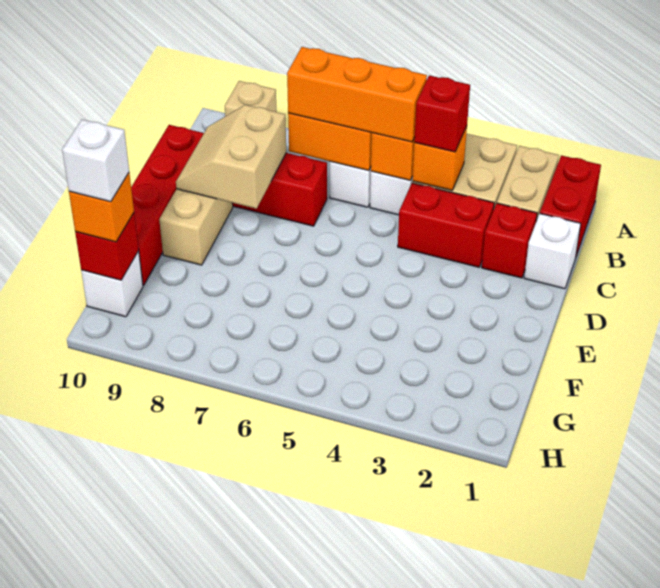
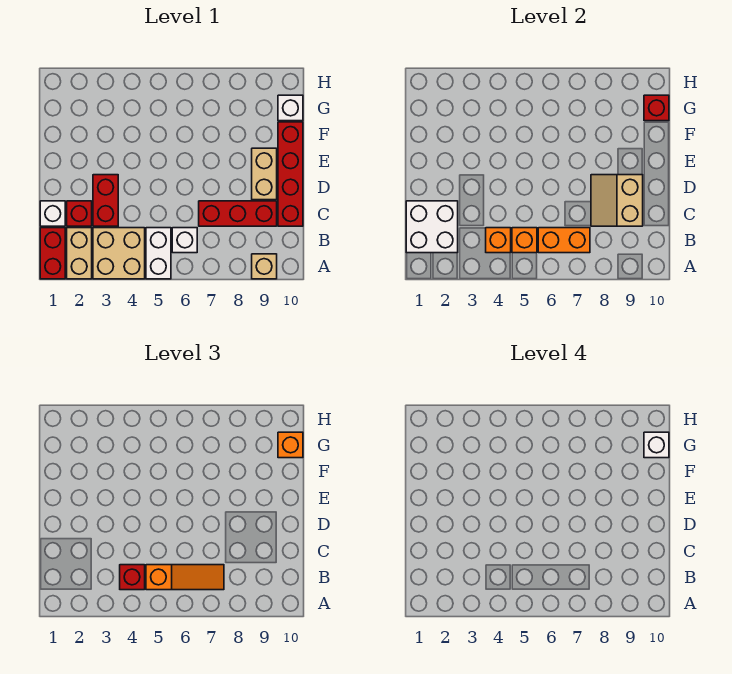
none -> white 2x2 brick [406,201,458,253]
orange 1x3 brick [287,47,427,142] -> orange 1x3 slope [146,565,224,590]
red 1x2 brick [398,183,494,267] -> red 1x2 brick turned to [93,175,118,226]
tan 2x2 slope [176,105,286,209] -> tan 2x2 slope turned to [591,175,643,226]

